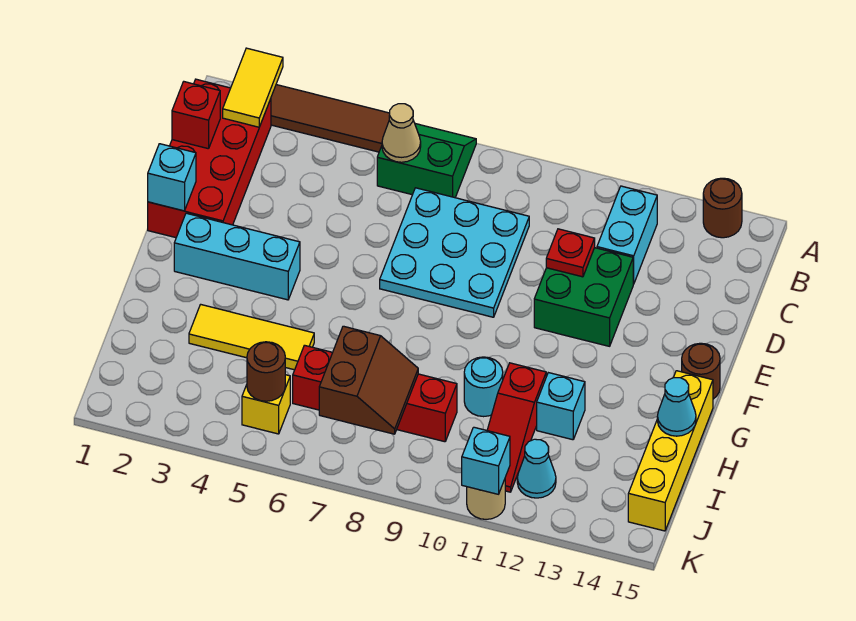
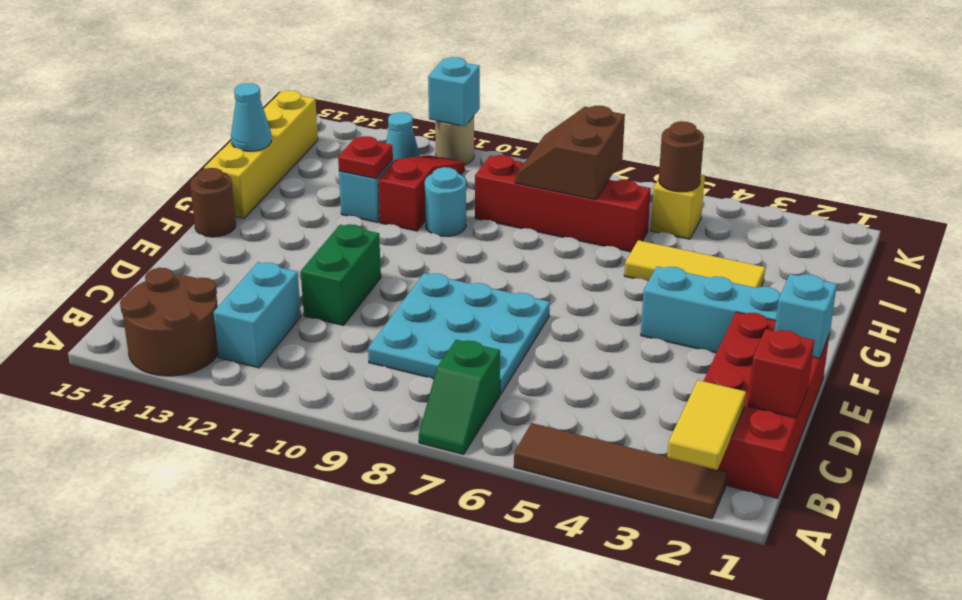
green 2x2 slope [377,124,476,198] -> green 1x2 slope [419,340,500,454]
brown 1x1 round brick [703,178,742,238] -> brown 2x2 round brick [120,268,218,376]
tan 1x1 cone [382,104,421,162] -> none
green 2x2 brick [534,248,633,346] -> green 1x2 brick [301,224,381,325]
red 1x1 plate [546,229,595,277] -> red 1x1 plate moved to [338,136,393,179]

